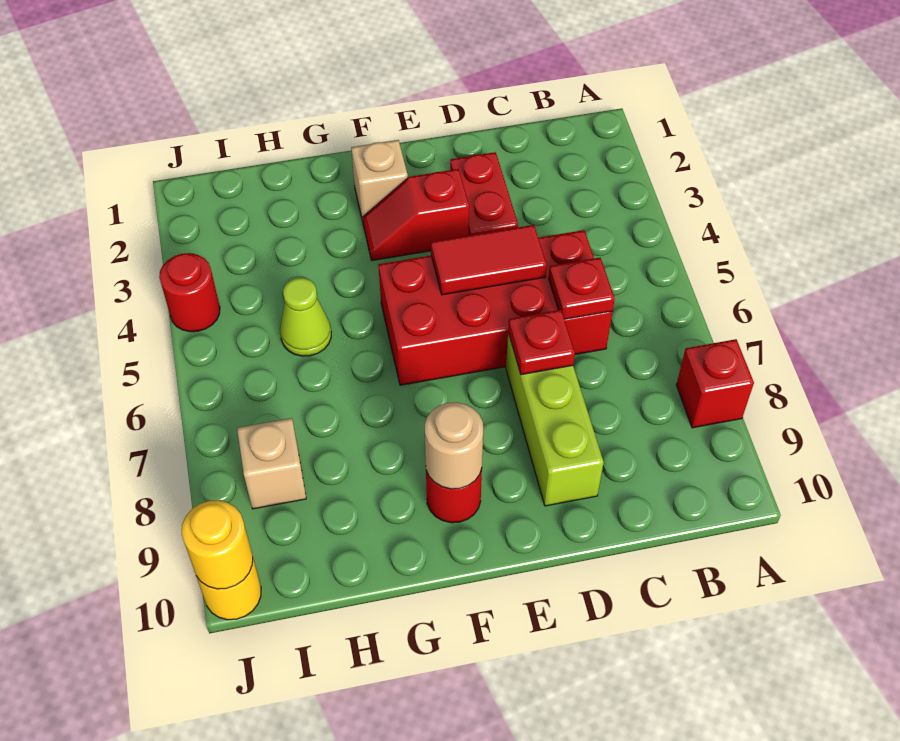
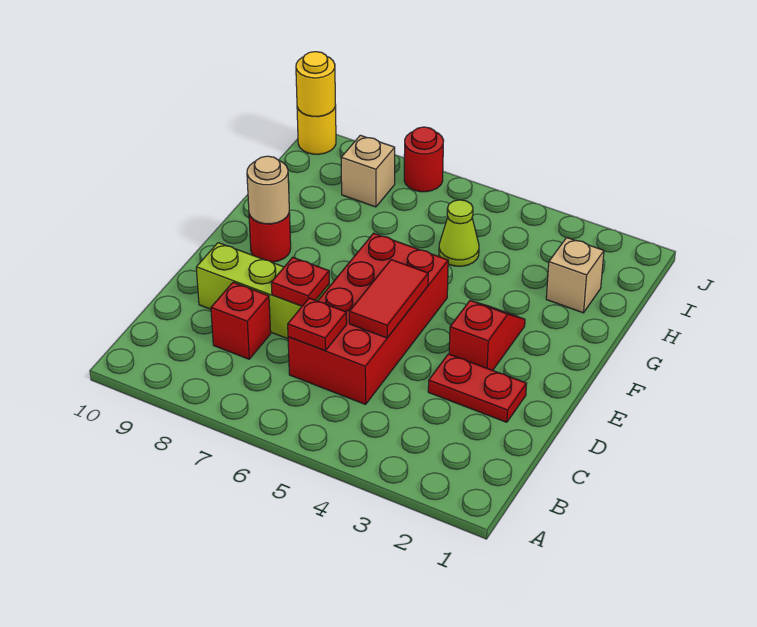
red 1x1 brick [676,339,754,428] -> red 1x1 brick moved to [211,282,271,359]
tan 1x1 brick [351,140,408,221] -> tan 1x1 brick moved to [546,238,604,313]
red 1x1 round brick [159,253,220,332] -> red 1x1 round brick moved to [404,127,444,192]

